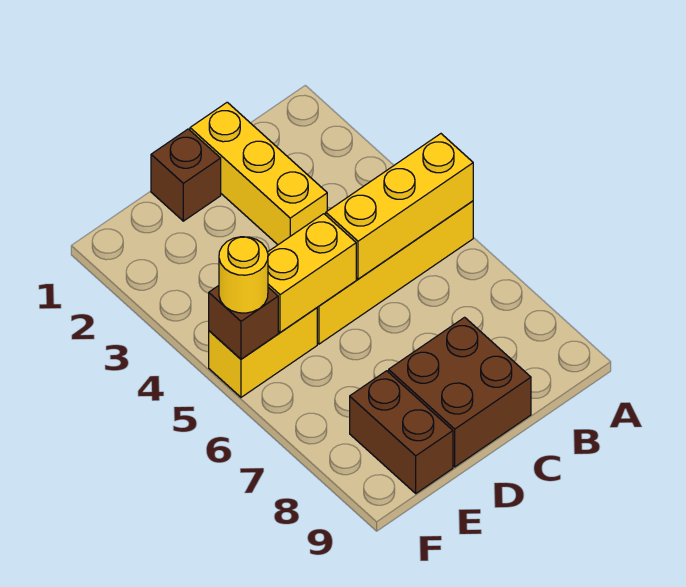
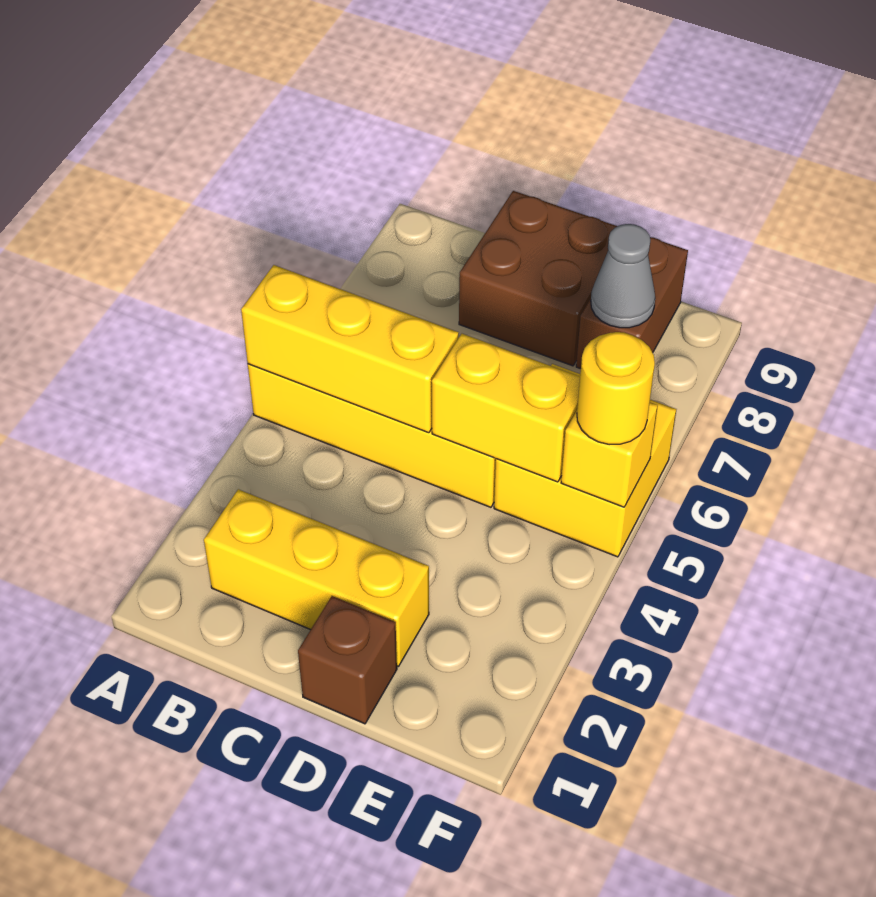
yellow 1x3 brick [190,102,327,245] -> yellow 1x3 brick turned to [204,489,429,666]
yellow 1x2 brick [209,308,317,397] -> yellow 2x2 brick [494,364,676,557]
none -> grey 1x1 cone [591,224,655,328]
brown 1x1 brick [209,286,278,359] -> yellow 1x1 brick [561,402,658,507]

